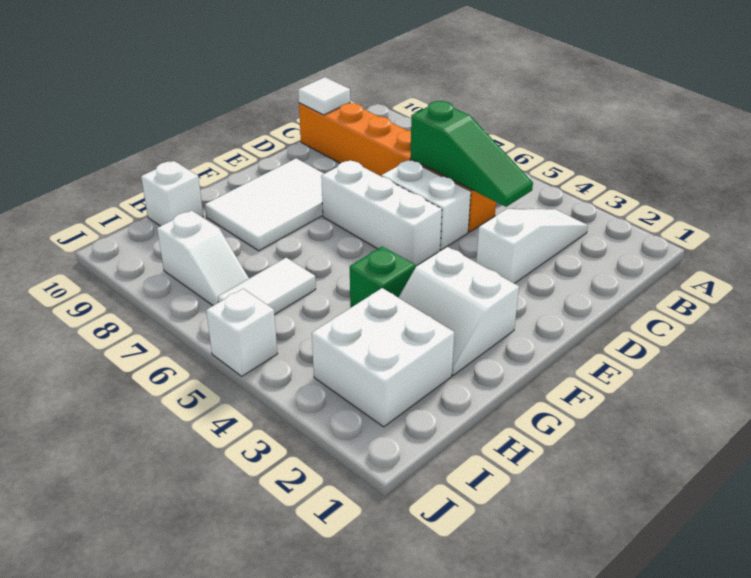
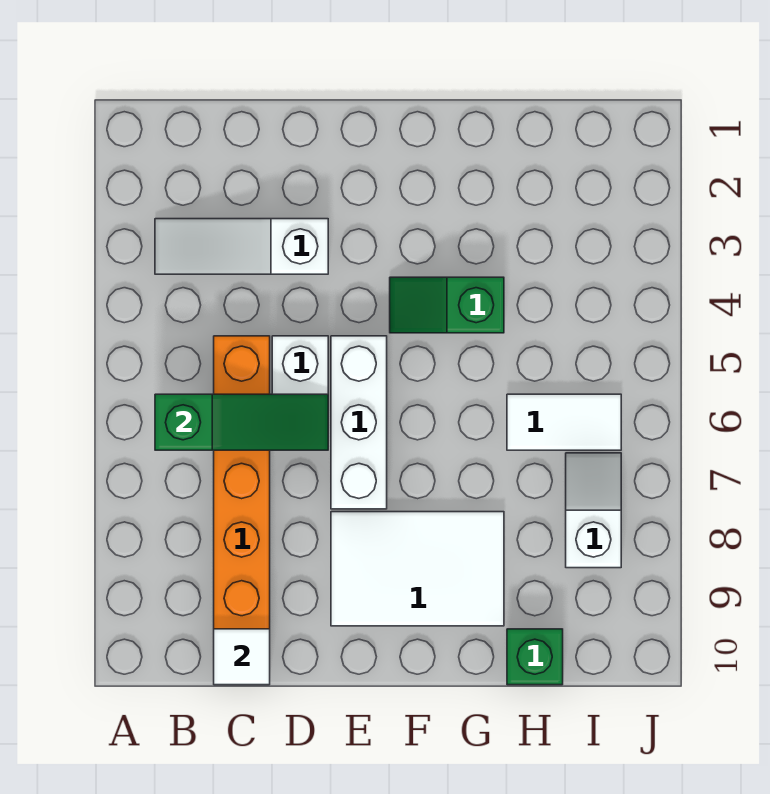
green 1x3 slope [410,101,533,207] -> green 1x3 slope turned to [155,394,328,450]
white 2x2 slope [398,247,519,375] -> none
white 2x2 brick [312,288,454,427] -> none
white 1x1 brick [141,161,203,226] -> green 1x1 brick [507,629,563,685]
white 1x1 brick [206,289,278,376] -> none

